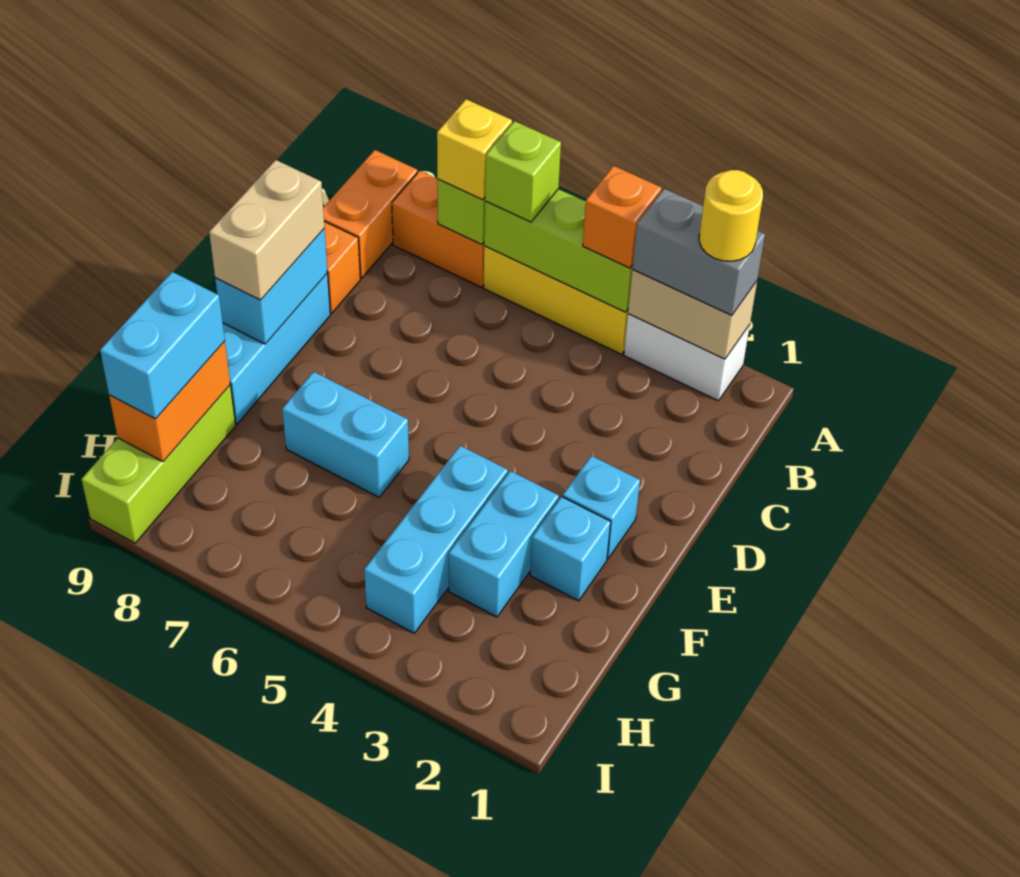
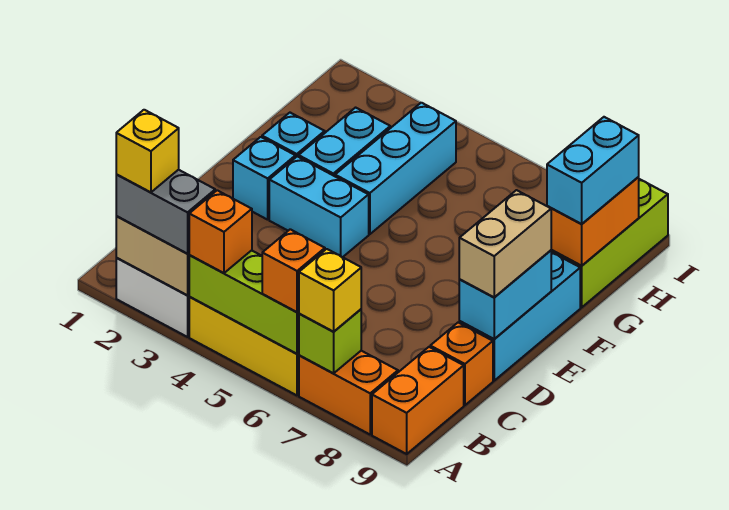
yellow 1x1 round brick [699,170,763,261] -> yellow 1x1 brick [116,110,179,192]
lime 1x1 brick [485,121,561,222] -> orange 1x1 brick [262,229,325,312]
cyan 1x2 brick [282,372,409,497] -> cyan 1x2 brick moved to [269,156,369,257]

